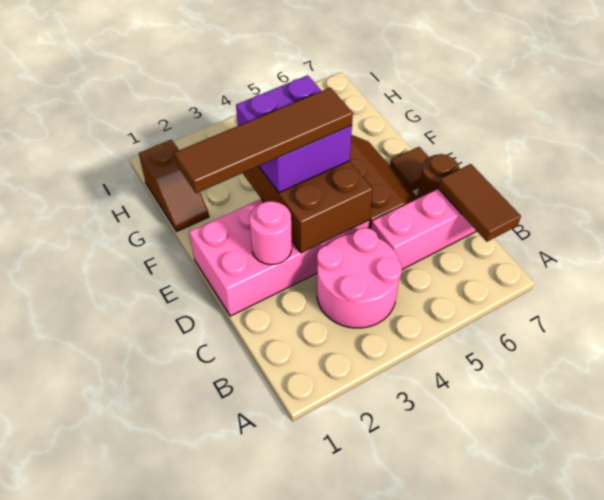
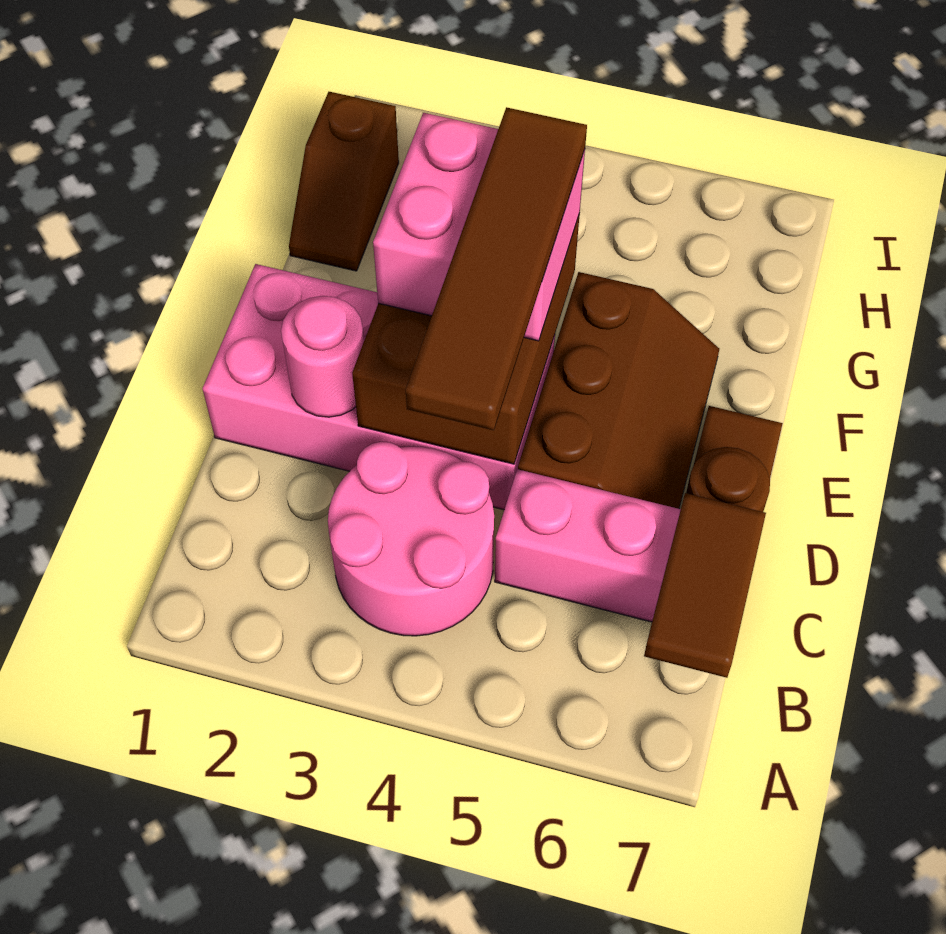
brown 1x4 tile [174,88,353,193] -> brown 1x4 tile turned to [406,107,587,430]
purple 2x2 brick [236,75,352,193] -> pink 2x2 brick [373,113,585,341]

